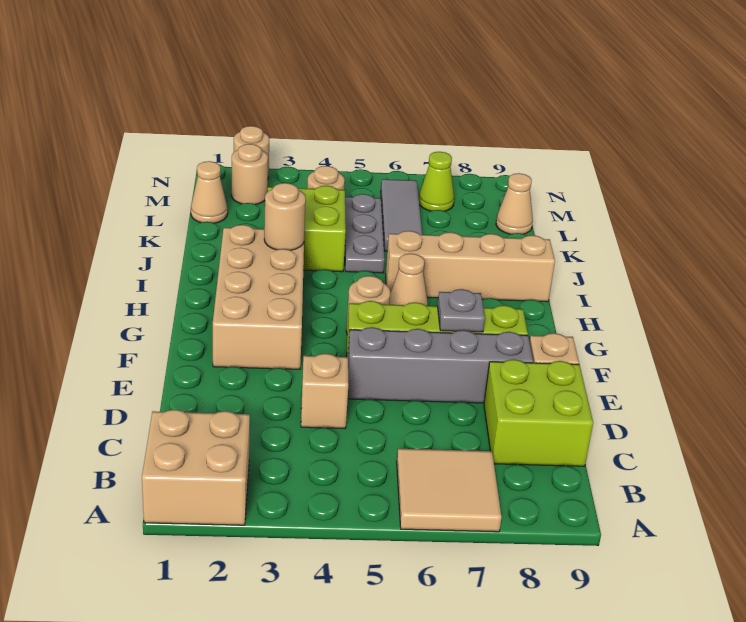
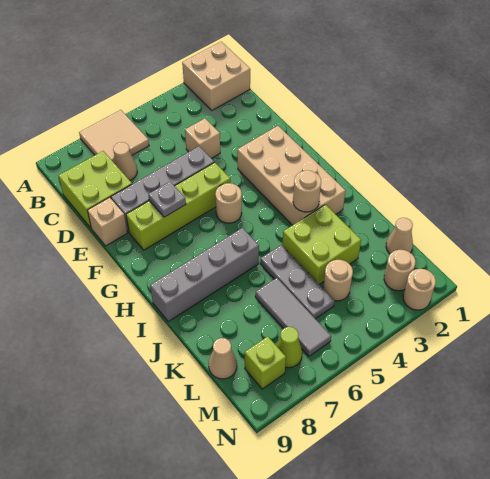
tan 1x1 cone [389,254,428,306] -> tan 1x1 cone moved to [113,142,137,180]
tan 1x4 brick [386,231,555,302] -> grey 1x4 brick [150,228,259,321]
none -> lime 1x1 brick [245,336,286,389]

